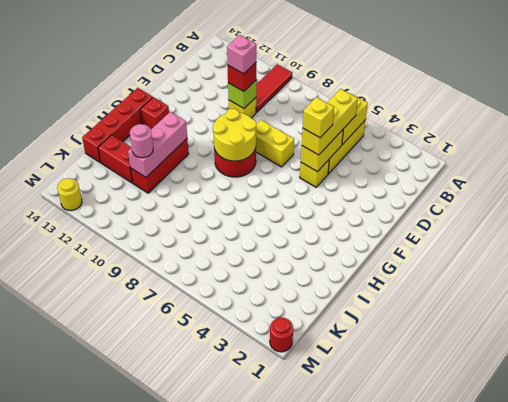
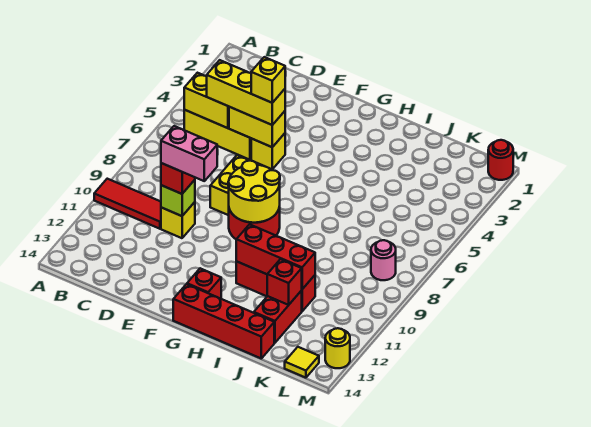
pink 1x1 brick [227,35,256,74] -> pink 1x2 brick [161,126,217,181]
pink 1x3 brick [128,112,187,177] -> red 1x3 brick [236,224,315,289]
pink 1x1 round brick [130,124,153,158] -> pink 1x1 round brick moved to [371,240,396,280]
none -> red 1x1 brick [267,259,302,305]
none -> yellow 1x1 tile [285,347,319,378]

